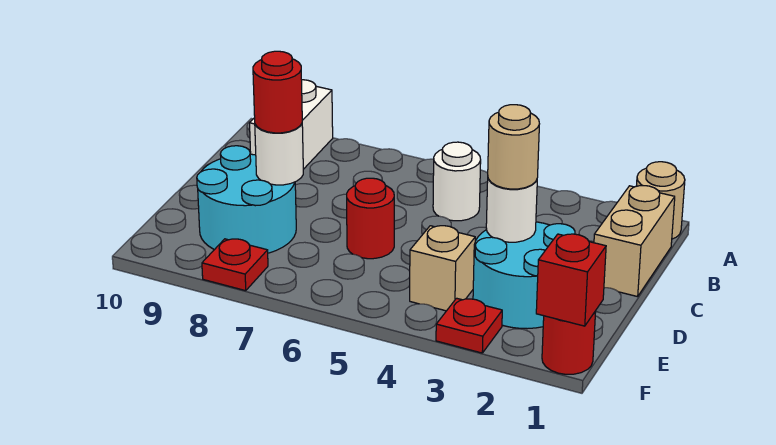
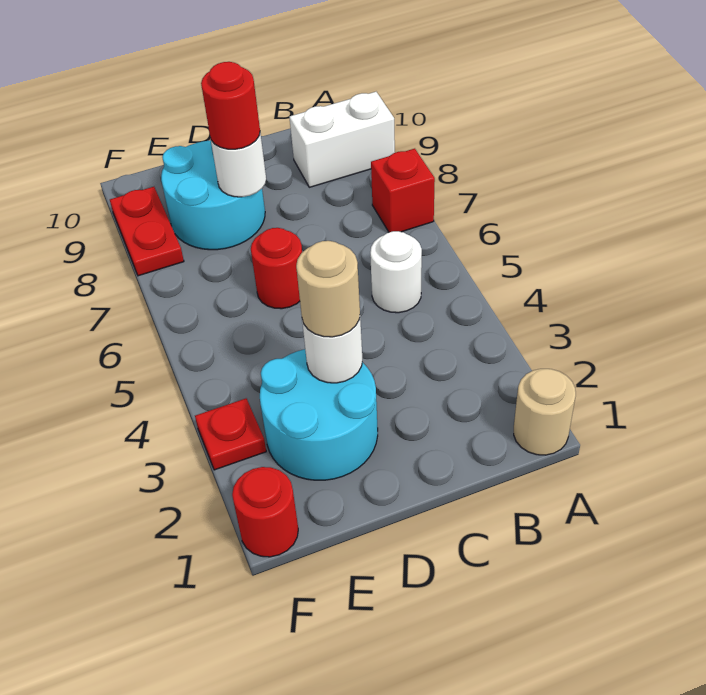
tan 1x2 brick [594,186,675,297] -> none
tan 1x1 brick [410,226,475,311] -> none
red 1x1 brick [536,234,606,326] -> red 1x1 brick moved to [371,149,435,232]
red 1x1 plate [202,239,268,291] -> red 1x2 plate [110,187,184,276]

